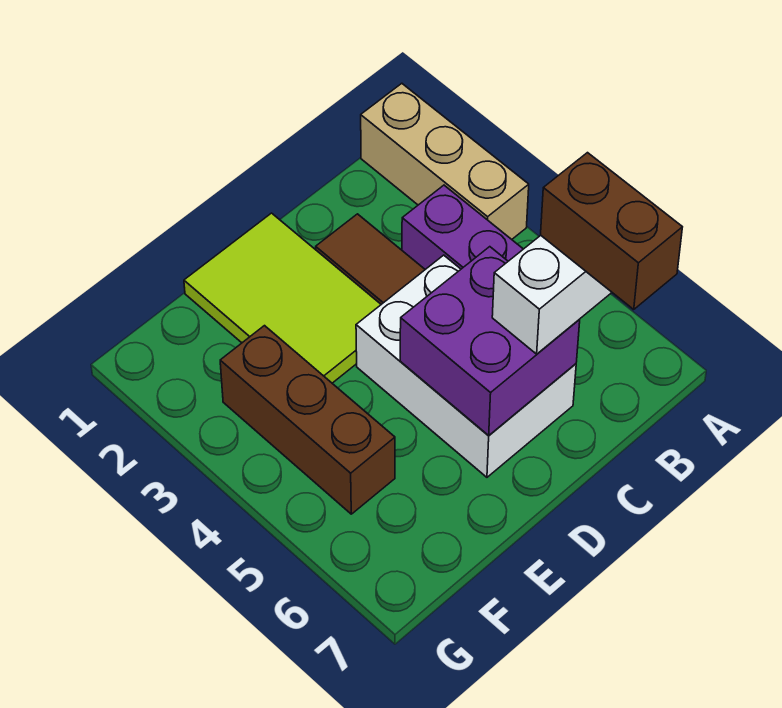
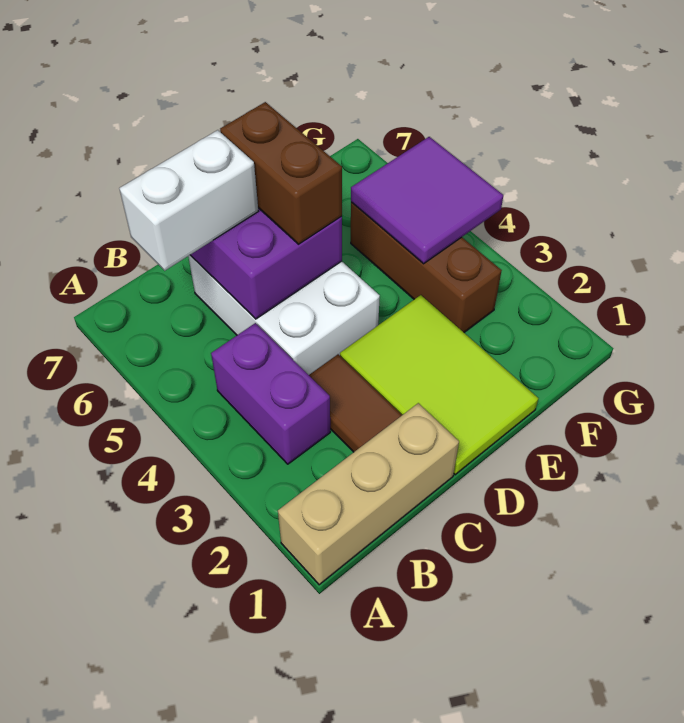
tan 1x3 brick [361,83,529,239] -> tan 1x3 brick turned to [278,403,459,585]
brown 1x2 brick [541,153,682,309] -> brown 1x2 brick moved to [220,102,342,244]
none -> purple 2x2 tile [351,137,503,264]

